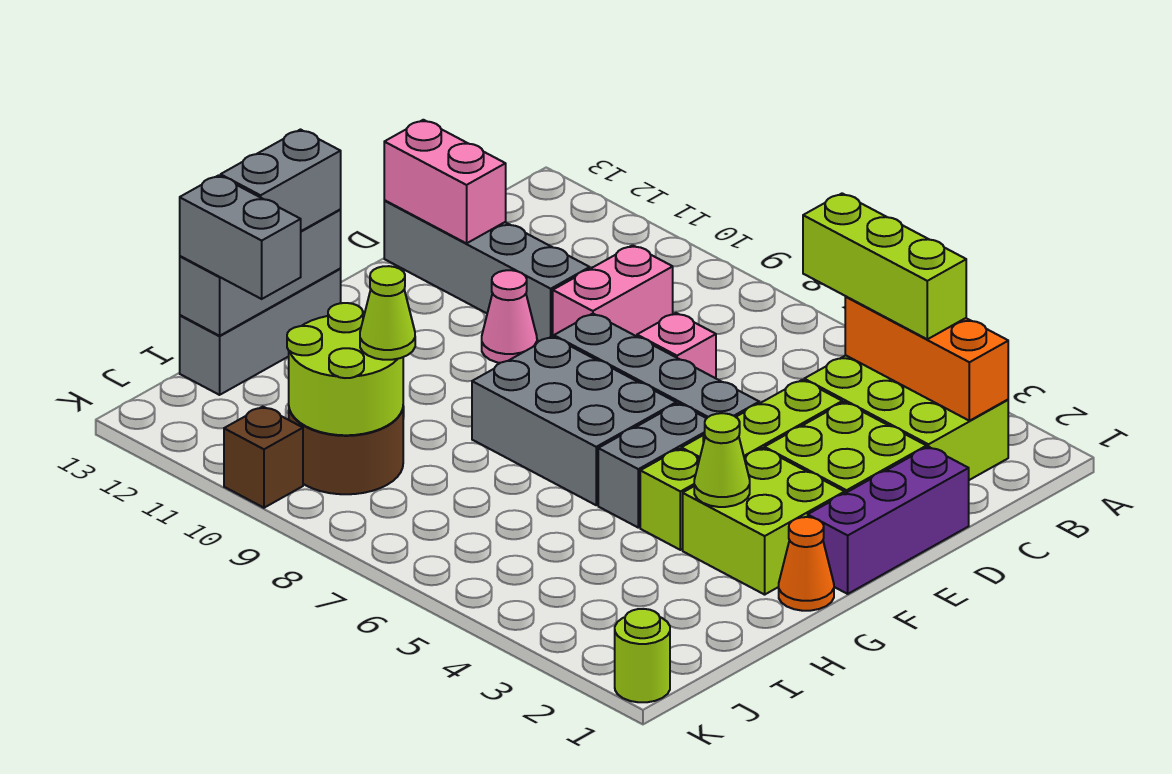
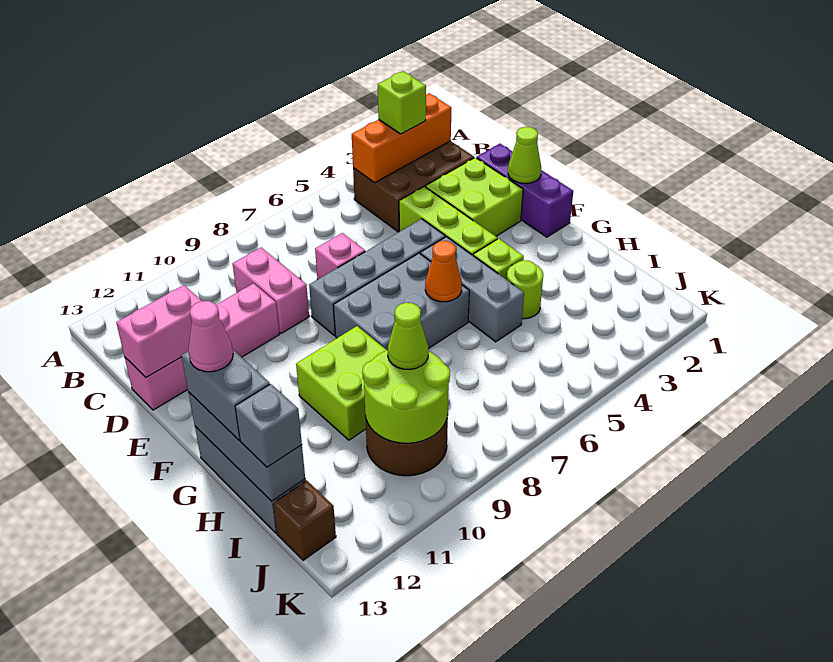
lime 2x3 brick [804,355,1008,480] -> brown 2x3 brick [353,141,474,232]
lime 1x3 brick [803,193,966,339] -> lime 1x1 brick [378,71,426,134]
grey 1x4 brick [384,201,590,341] -> pink 1x4 brick [125,283,279,410]
pink 1x1 cone [482,270,537,363] -> pink 1x1 cone moved to [189,301,233,372]
lime 2x2 brick [683,448,845,595] -> lime 2x2 brick moved to [296,326,386,440]
grey 1x2 brick [598,403,707,528] -> grey 1x3 brick [420,237,524,342]
orange 1x1 cone [779,517,834,611] -> orange 1x1 cone moved to [425,241,462,302]
lime 1x1 cone [694,413,750,507] -> lime 1x1 cone moved to [508,127,541,183]
grey 1x2 brick [180,175,301,299] -> grey 1x1 brick [235,384,302,467]
lime 1x1 round brick [615,609,670,702] -> lime 1x1 round brick moved to [507,260,543,319]
brown 1x1 brick [224,407,303,508] -> brown 1x1 brick moved to [273,480,336,560]

